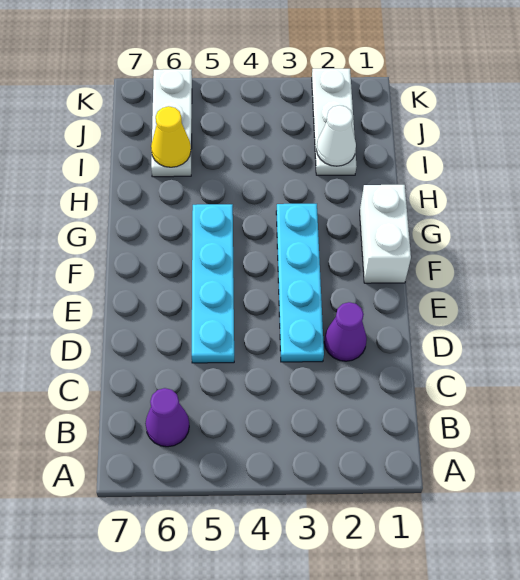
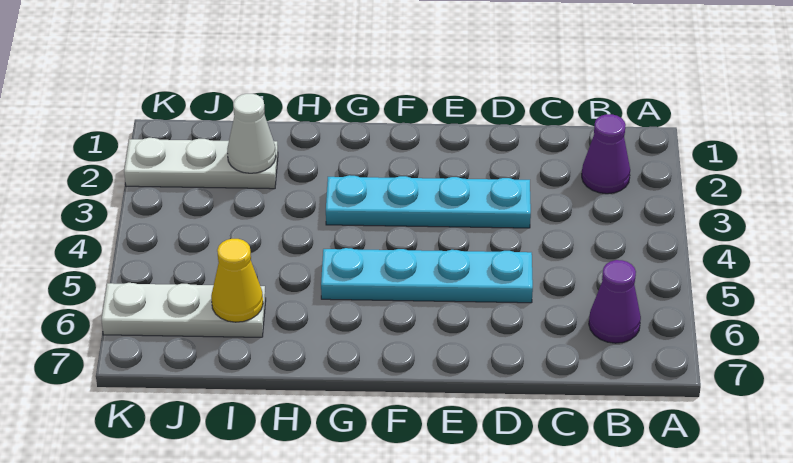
purple 1x1 cone [324,302,367,361] -> purple 1x1 cone moved to [582,114,630,194]
white 1x2 brick [360,185,411,283] -> none

